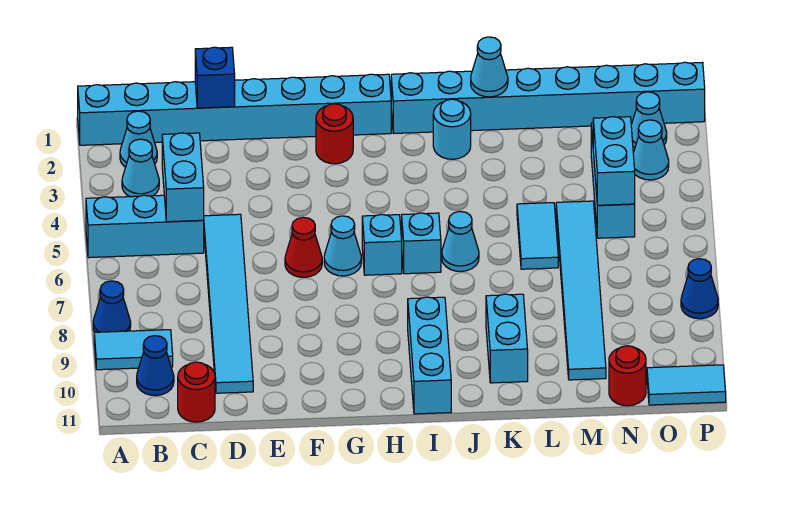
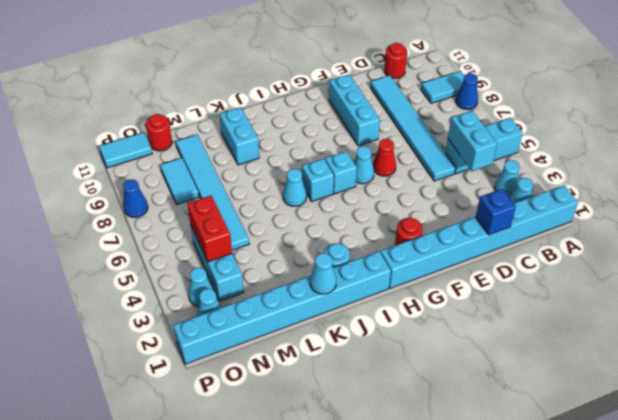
blue 1x1 cone [137,336,174,396] -> none
cyan 1x3 brick [408,297,451,414] -> cyan 1x3 brick moved to [329,75,380,146]
cyan 1x2 tile [517,203,558,269] -> cyan 1x2 tile moved to [160,158,199,205]
cyan 1x2 brick [593,117,635,205] -> red 1x2 brick [187,196,232,262]

